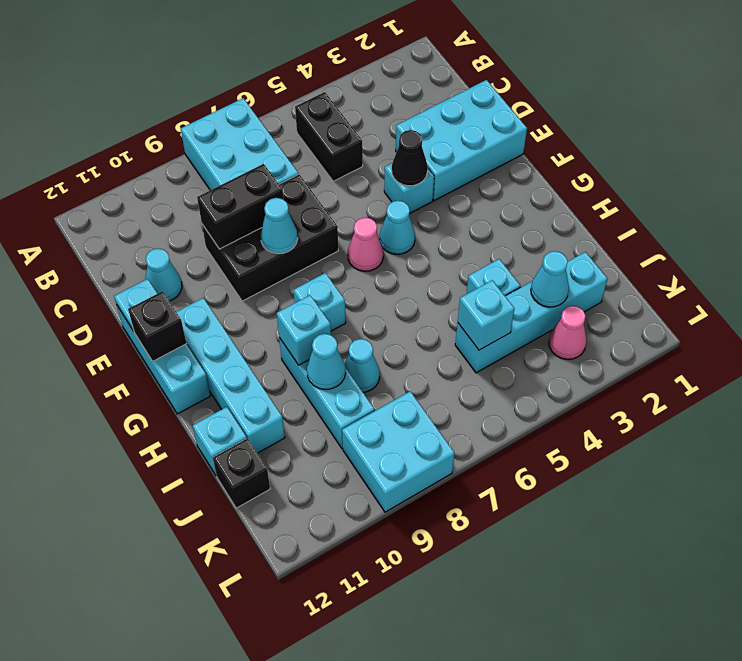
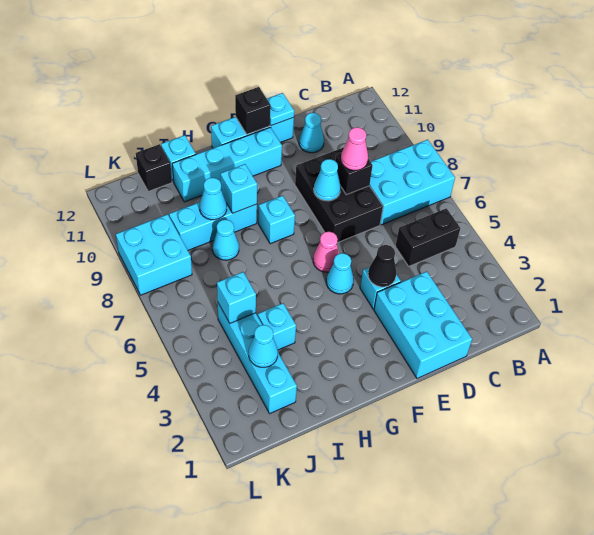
black 1x2 brick [197,164,283,249] -> black 1x1 brick [335,153,373,195]
pink 1x1 cone [549,306,587,359] -> pink 1x1 cone moved to [341,127,368,170]

